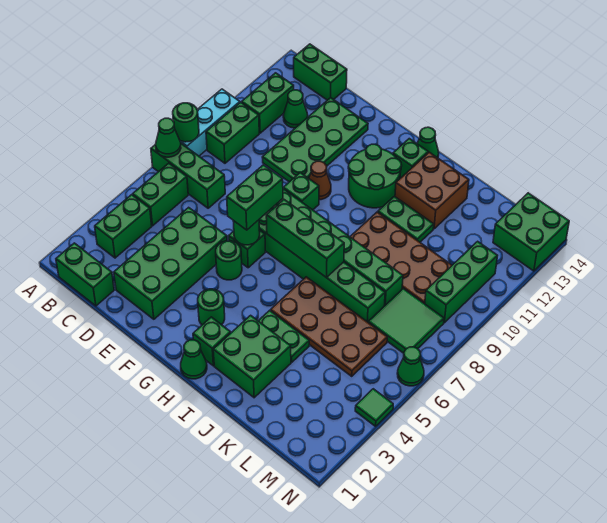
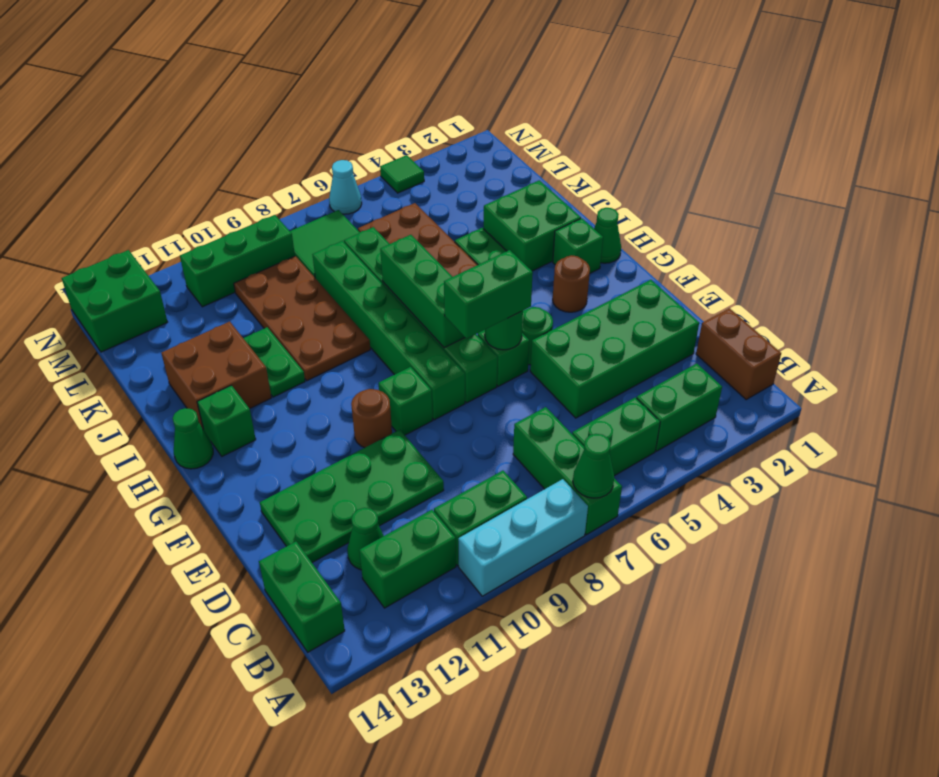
green 1x1 round brick [173,103,199,142] -> none
green 1x2 brick [56,243,114,306] -> brown 1x2 brick [696,308,781,399]
brown 1x1 cone [309,161,331,200] -> brown 1x1 round brick [351,389,392,448]
green 1x1 round brick [198,289,225,325] -> brown 1x1 round brick [553,255,590,312]
green 2x2 round brick [348,144,402,208] -> none
green 1x1 cone [397,347,424,386] -> cyan 1x1 cone [329,160,362,214]

